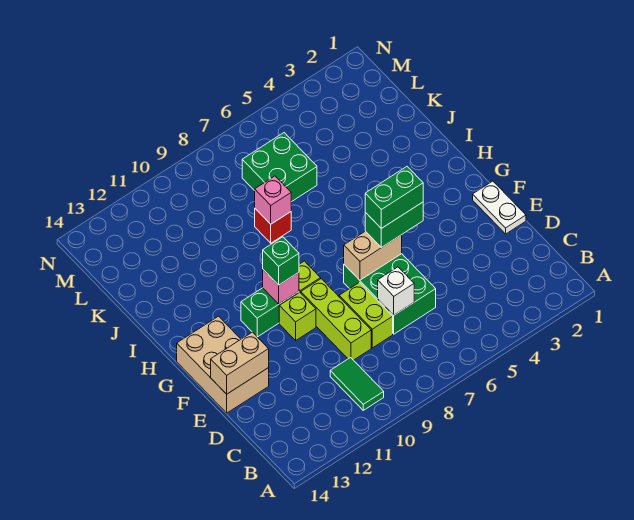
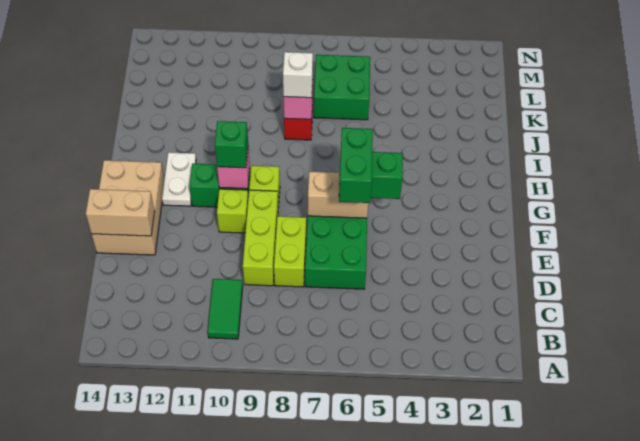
white 1x1 brick [378,267,414,315] -> white 1x1 brick moved to [283,52,313,98]
white 1x2 plate [473,181,526,234] -> white 1x2 plate moved to [162,152,196,206]
green 1x2 brick [365,167,423,229] -> green 1x2 brick turned to [339,128,373,203]

